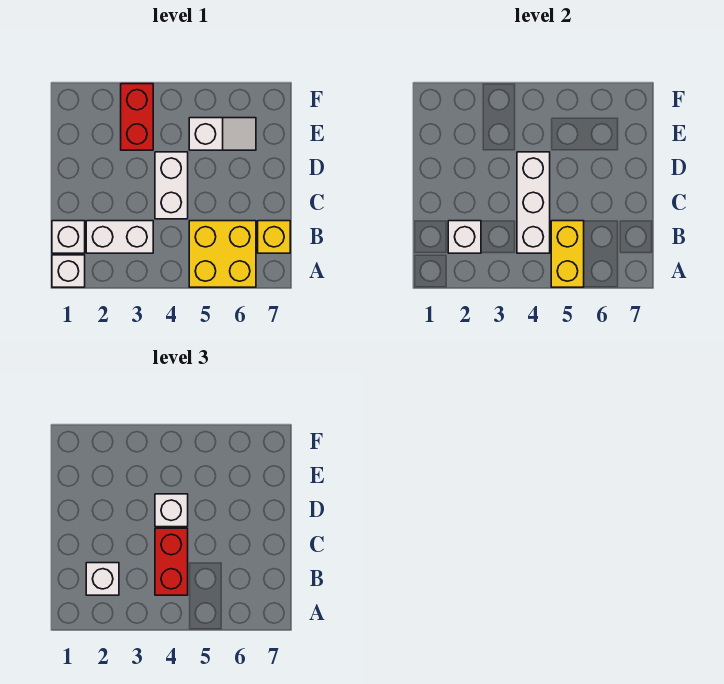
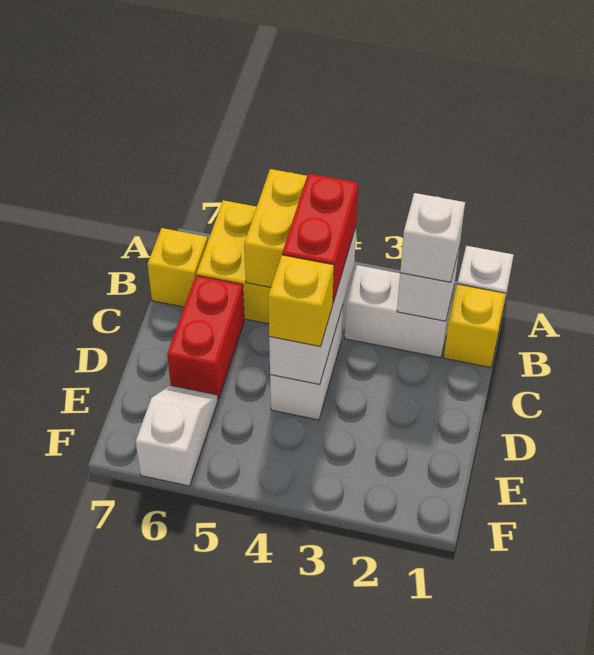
white 1x1 brick [52,221,85,253] -> yellow 1x1 brick [444,284,506,368]
white 1x1 brick [155,494,188,527] -> yellow 1x1 brick [268,255,334,347]
red 1x2 brick [121,84,153,150] -> red 1x2 brick moved to [167,275,244,399]
white 1x2 slope [189,118,256,150] -> white 1x2 slope turned to [136,385,218,486]

